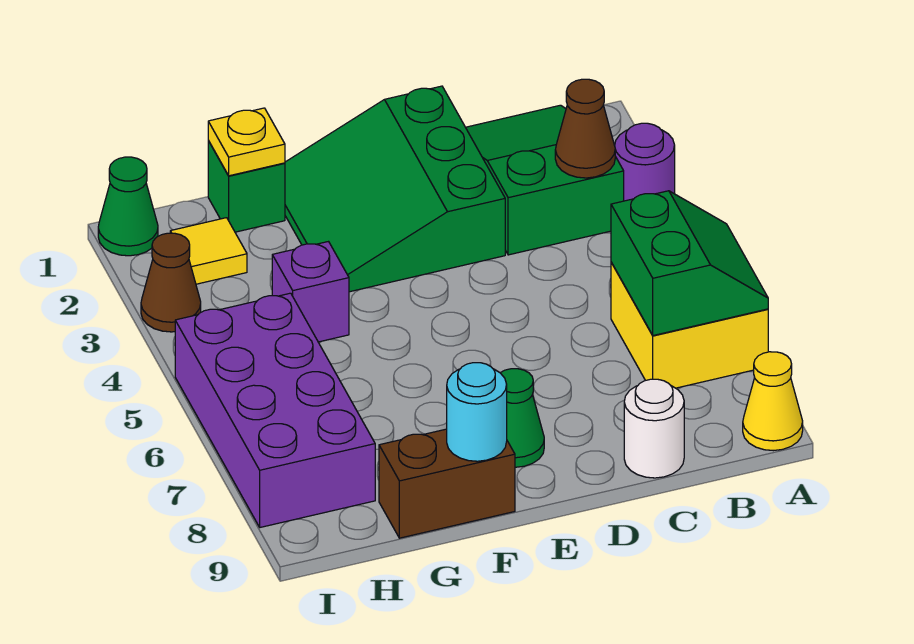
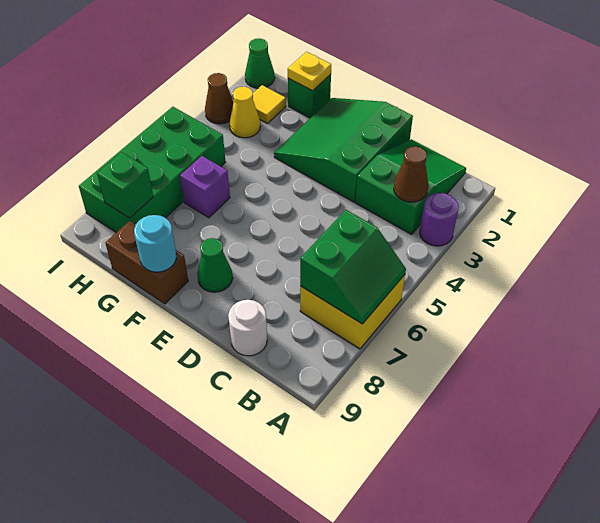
yellow 1x1 cone [743,352,803,451] -> yellow 1x1 cone moved to [229,87,260,138]
purple 1x1 brick [272,242,349,342] -> purple 1x1 brick moved to [180,156,230,218]
purple 2x4 brick [175,293,375,527] -> green 2x4 brick [79,107,226,232]
none -> green 1x1 brick [97,152,153,218]

